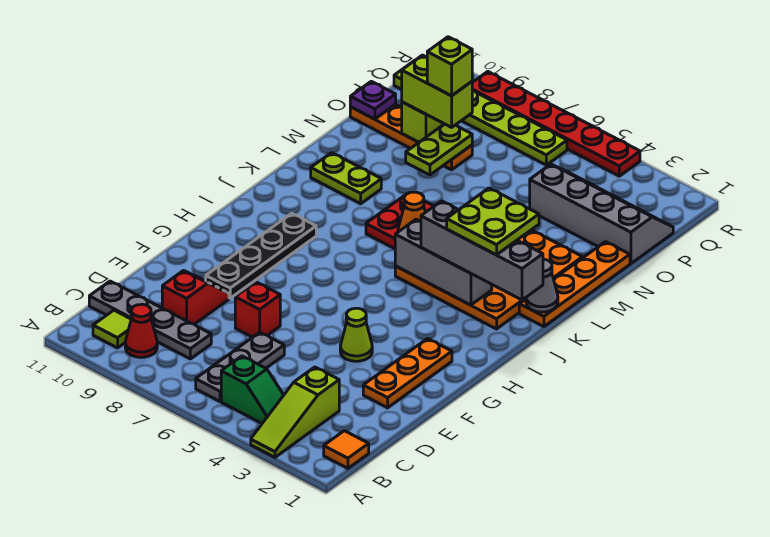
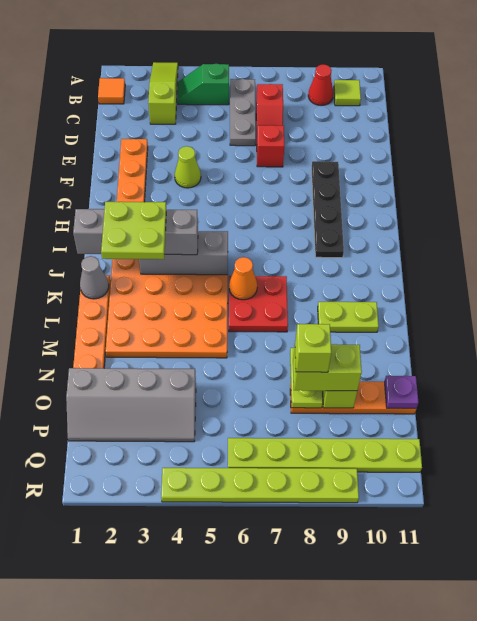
grey 1x4 plate [89,281,211,359] -> none
red 1x2 slope [162,271,229,324] -> red 1x2 slope moved to [256,84,283,128]
red 1x6 plate [472,72,640,176] -> lime 1x6 plate [161,468,359,503]

